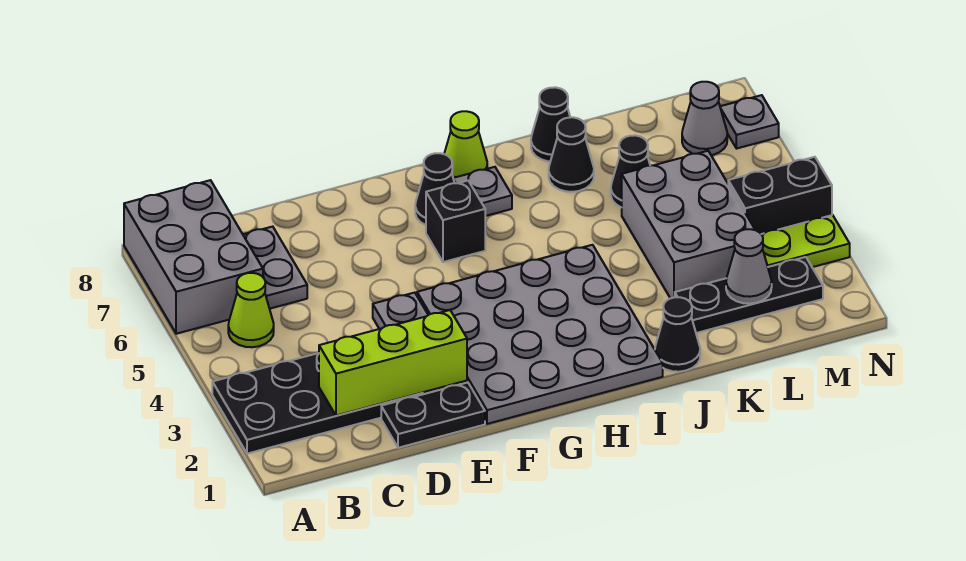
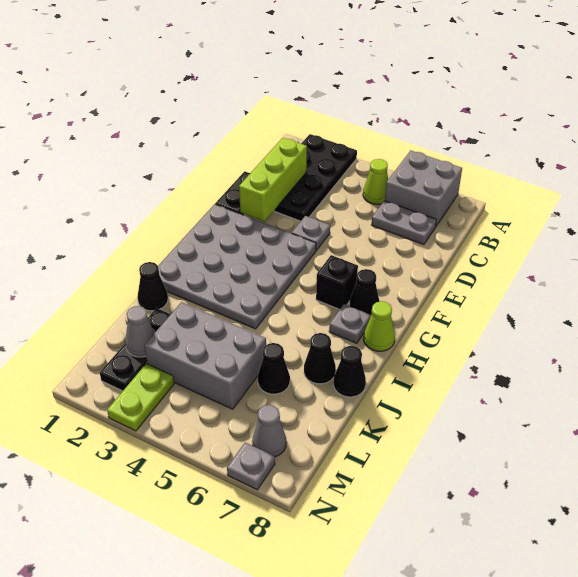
grey 2x3 brick [124,180,263,334] -> grey 2x2 brick [385,150,462,226]
black 1x2 brick [728,157,832,234] -> none

